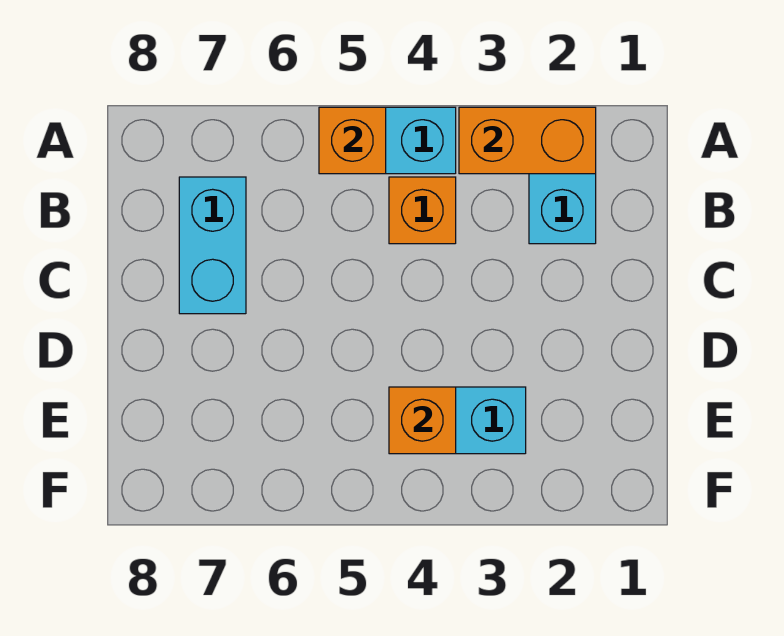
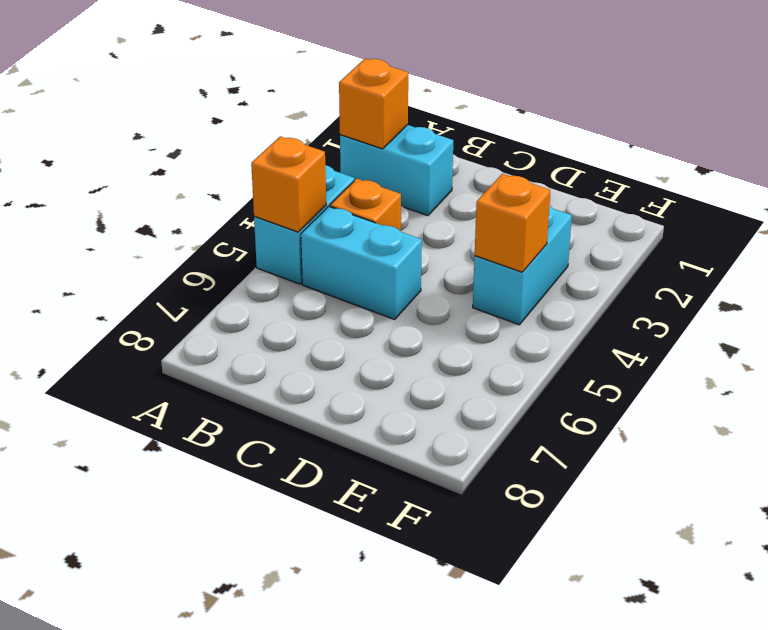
orange 1x2 brick [459,107,596,174] -> orange 1x1 brick [339,59,408,149]
cyan 1x2 brick [179,177,246,314] -> cyan 1x2 brick moved to [301,206,422,319]

